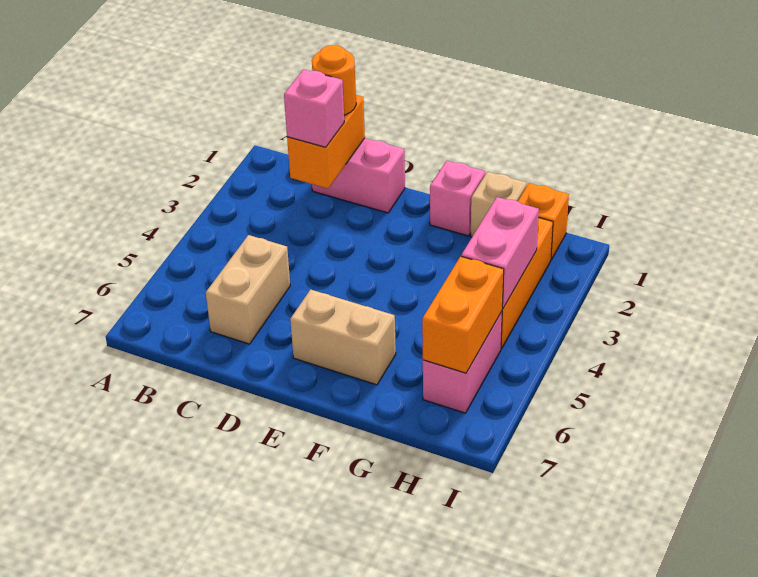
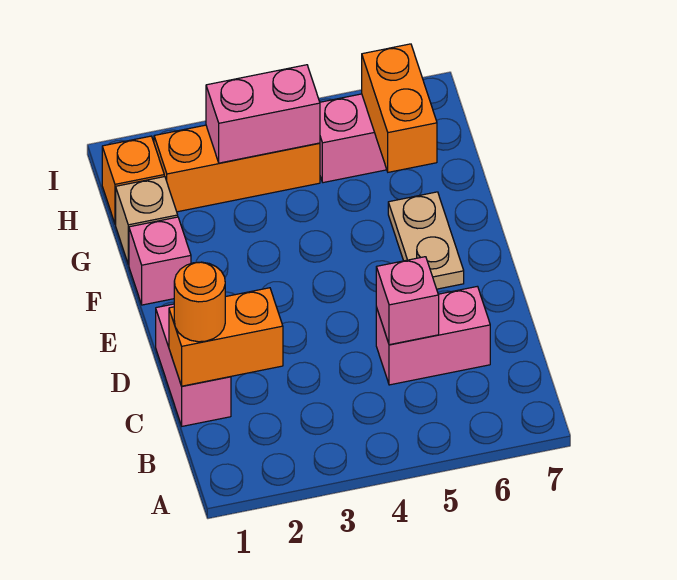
pink 1x1 brick [284,69,344,147] -> pink 1x1 brick moved to [376,257,439,345]
tan 1x2 brick [206,235,290,344] -> pink 1x2 brick [376,286,490,385]
tan 1x2 brick [290,289,396,385] -> tan 1x2 plate [388,192,464,289]
orange 1x2 brick [422,256,504,373] -> orange 1x2 brick turned to [362,44,437,172]

